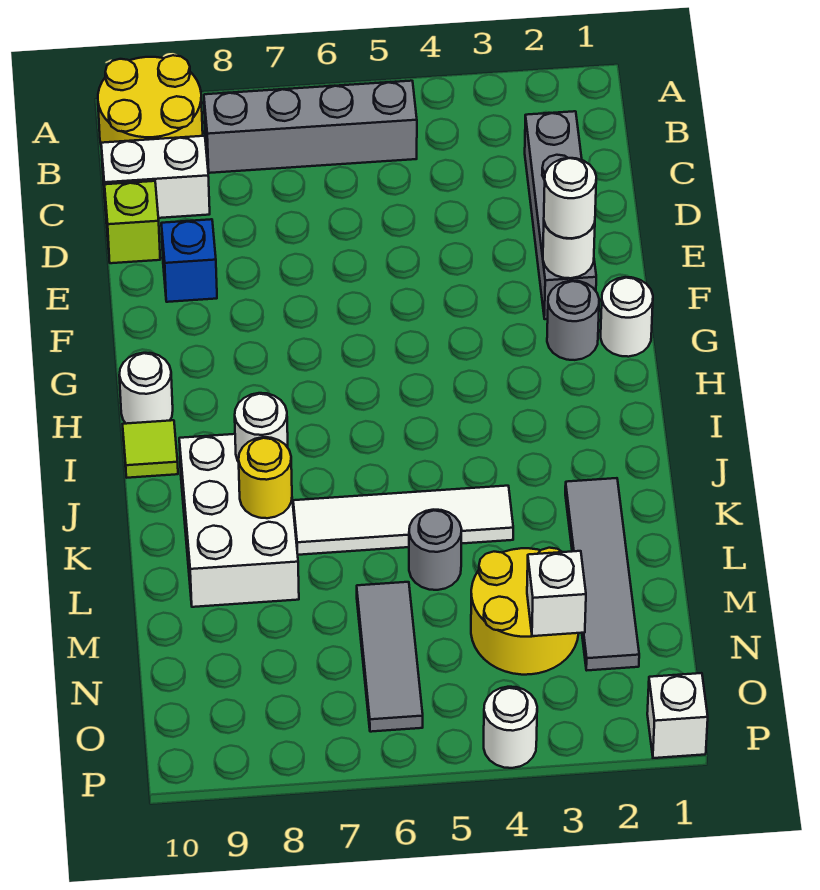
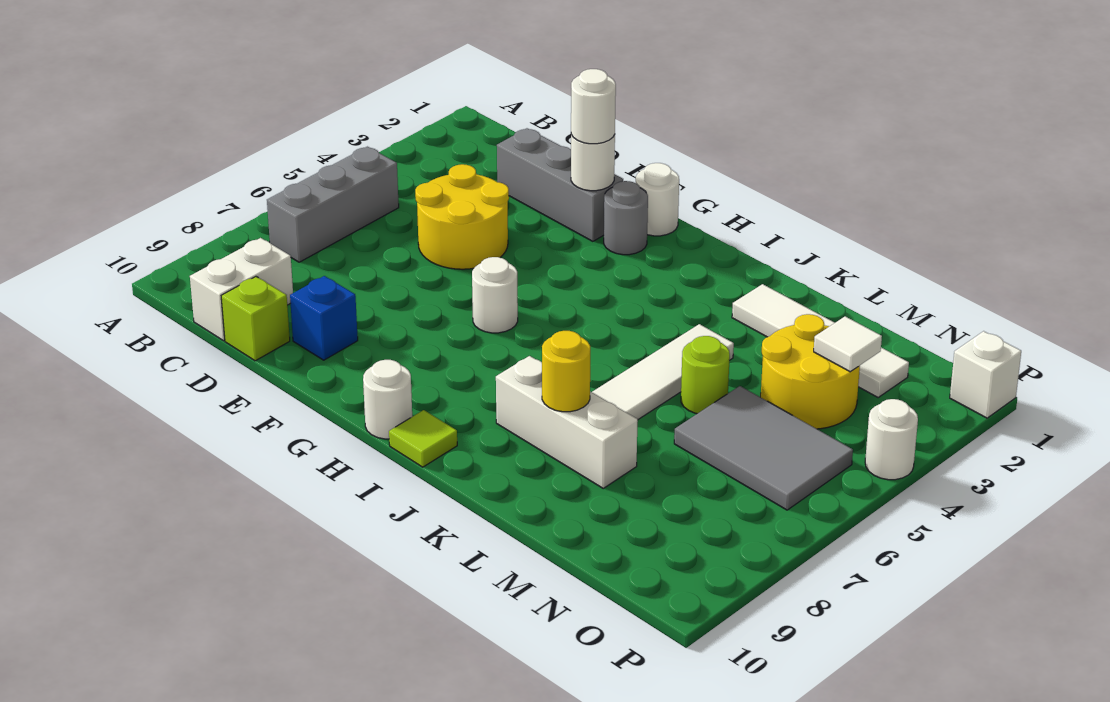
yellow 2x2 round brick [98,55,203,143] -> yellow 2x2 round brick moved to [415,164,509,269]
grey 1x4 brick [204,81,417,173] -> grey 1x3 brick [267,147,399,262]
grey 1x4 brick [525,111,596,319] -> grey 1x3 brick [497,128,623,241]
white 2x3 brick [179,434,299,607] -> white 1x3 brick [496,356,638,488]
white 1x1 round brick [235,393,288,462] -> white 1x1 round brick moved to [472,257,518,333]
grey 1x4 tile [565,478,639,670] -> white 1x4 tile [732,284,909,397]
grey 1x1 round brick [409,510,462,590] -> lime 1x1 round brick [681,336,730,414]
grey 1x3 tile [357,582,423,732] -> grey 2x3 tile [674,386,853,510]
white 1x1 brick [527,551,586,636] -> white 1x1 tile [814,316,882,372]

